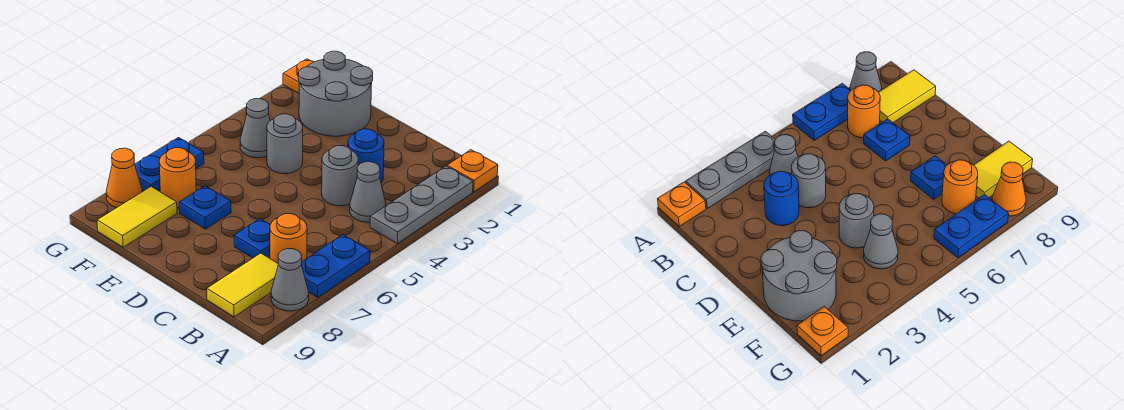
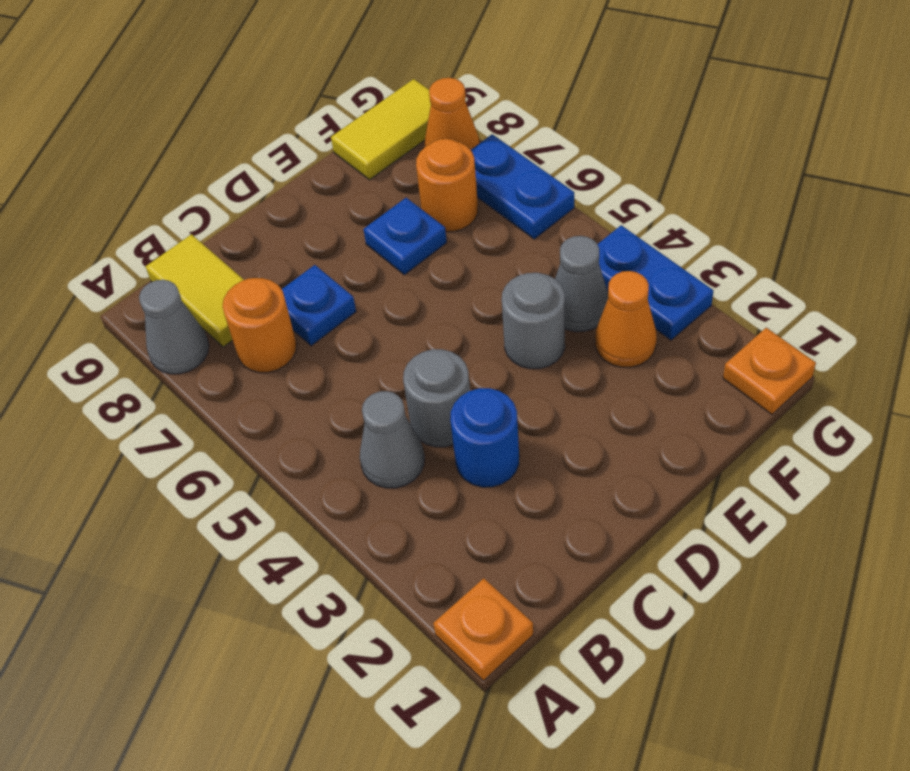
grey 1x3 plate [370,166,473,244] -> none
blue 1x2 plate [302,235,370,297] -> blue 1x2 plate moved to [598,225,713,340]
grey 2x2 round brick [298,51,373,136] -> none
none -> orange 1x1 cone [595,271,657,367]
yellow 1x2 tile [97,187,177,247] -> yellow 1x2 tile turned to [331,79,431,180]

